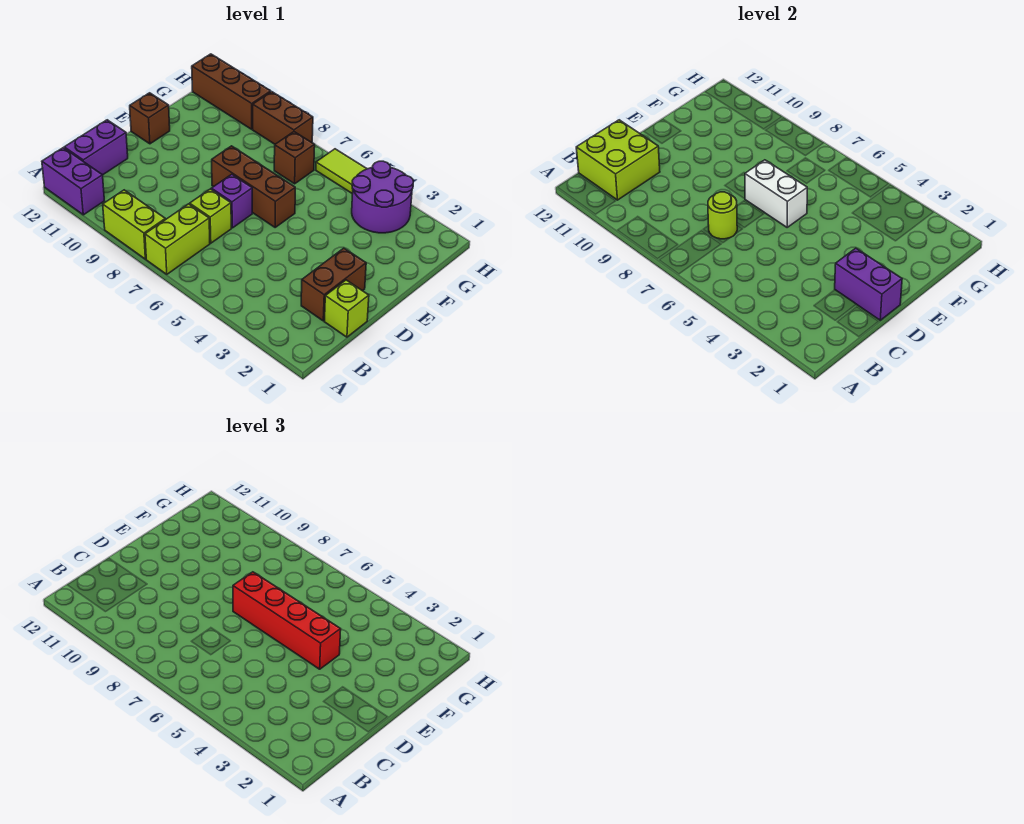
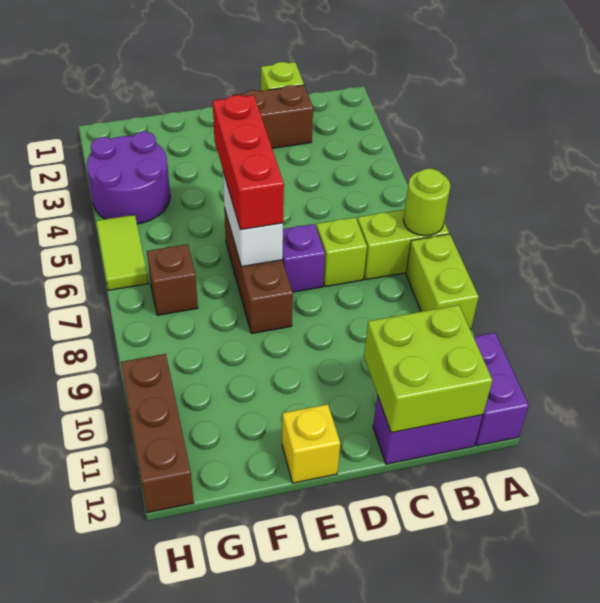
lime 1x1 round brick [708,192,737,239] -> lime 1x1 round brick moved to [403,169,450,236]
purple 1x2 brick [835,248,902,320] -> none
red 1x4 brick [233,572,341,669] -> red 1x3 brick [213,95,284,230]
brown 1x1 brick [130,93,170,144] -> yellow 1x1 brick [282,404,340,483]
brown 1x2 brick [253,92,313,144] -> none

